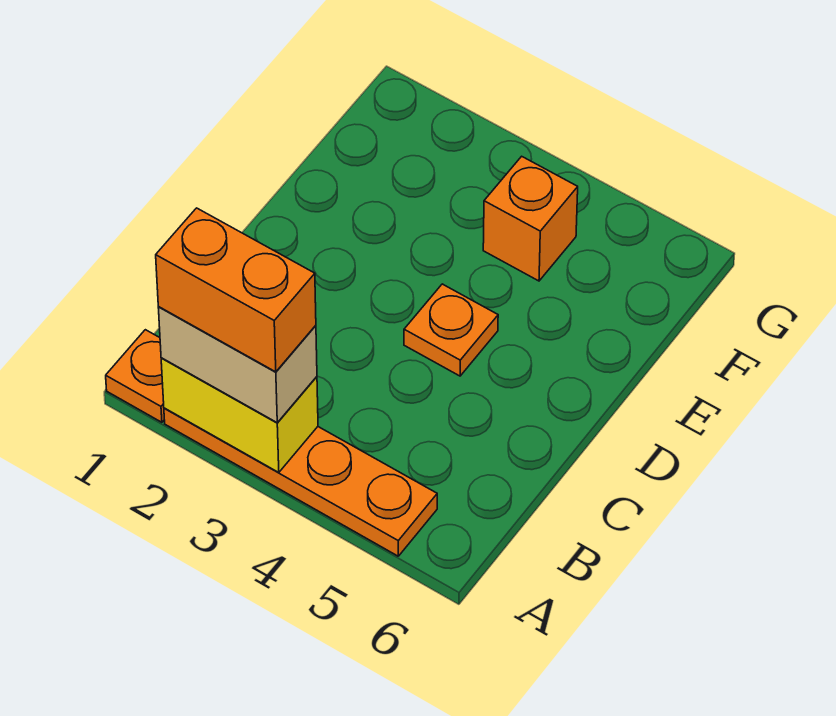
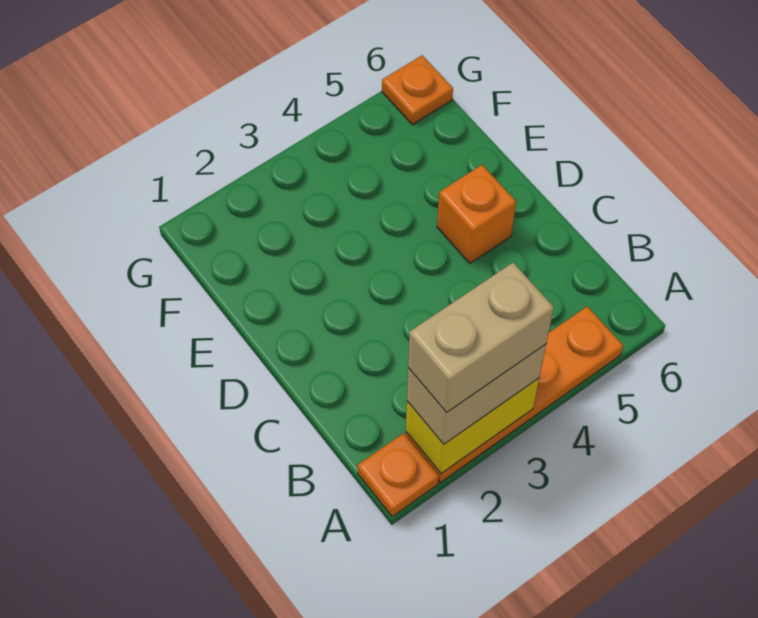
orange 1x2 brick [156,208,316,372] -> tan 1x2 brick [408,263,554,413]
orange 1x1 plate [404,284,498,376] -> orange 1x1 plate moved to [382,56,453,125]
orange 1x1 brick [483,156,578,281] -> orange 1x1 brick moved to [437,165,516,263]

